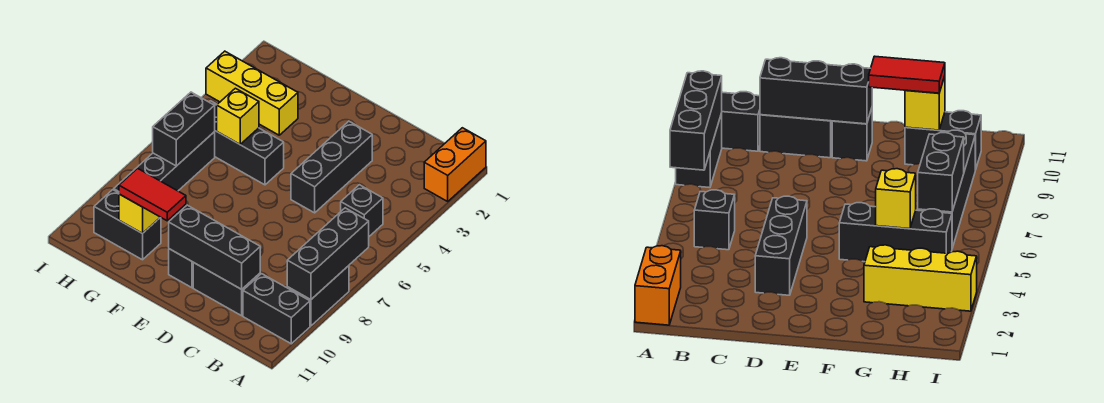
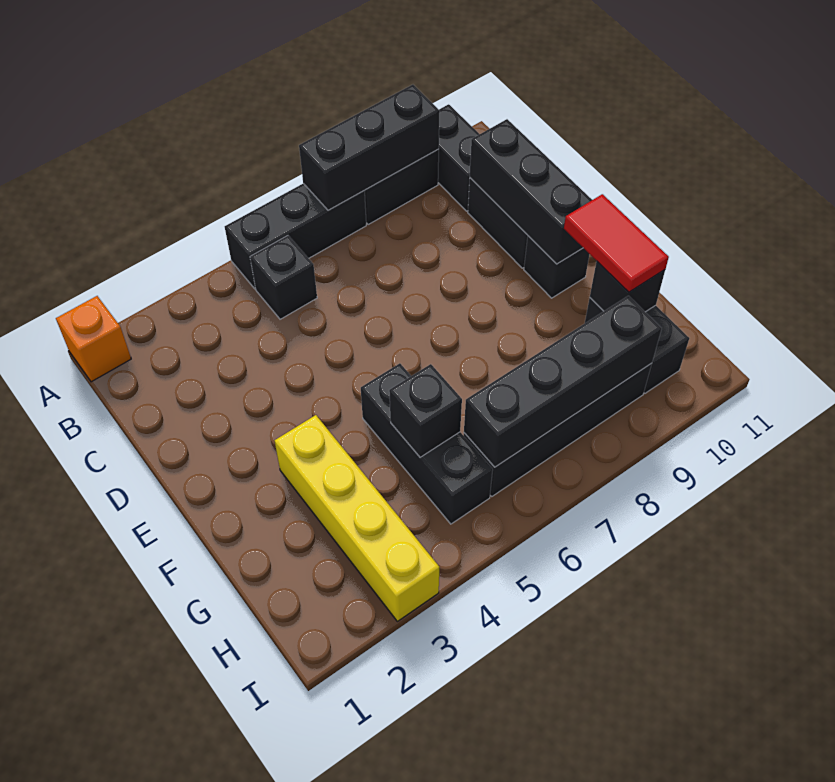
orange 1x2 brick [424,128,486,201] -> orange 1x1 brick [56,296,131,382]
black 1x3 brick [291,121,372,213] -> black 1x3 brick moved to [225,183,366,289]
yellow 1x3 brick [206,51,298,135] -> yellow 1x4 brick [275,415,439,621]
yellow 1x1 brick [217,88,259,144] -> black 1x1 brick [389,364,462,457]
yellow 1x1 brick [119,194,160,233] -> black 1x1 brick [590,261,665,312]
black 1x2 brick [153,92,215,166] -> black 1x4 brick [464,296,662,467]

